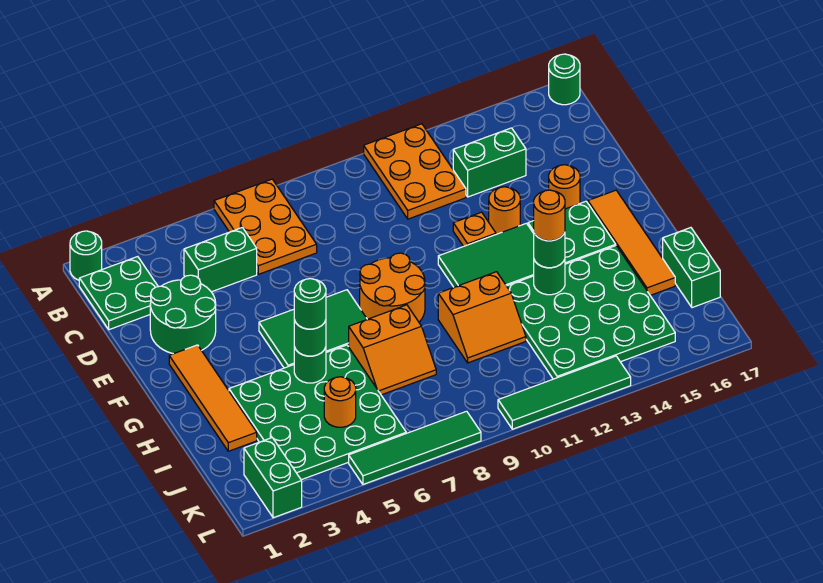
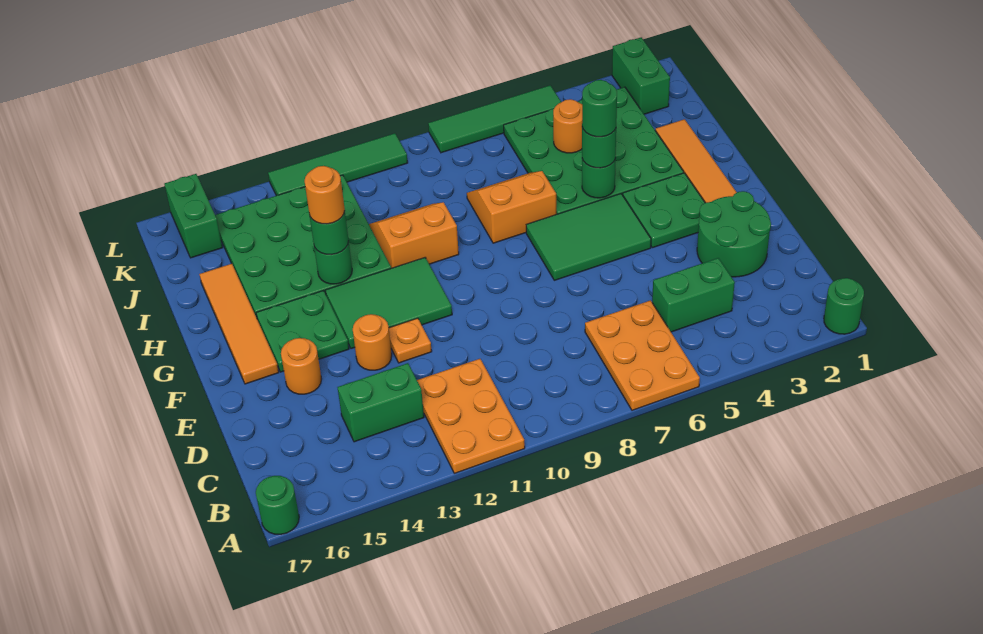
green 2x2 plate [79,257,158,330] -> green 2x2 plate moved to [623,173,705,248]
orange 2x2 round brick [360,253,425,322] -> none
green 1x2 brick [663,228,720,308] -> green 1x2 brick moved to [165,174,223,258]

